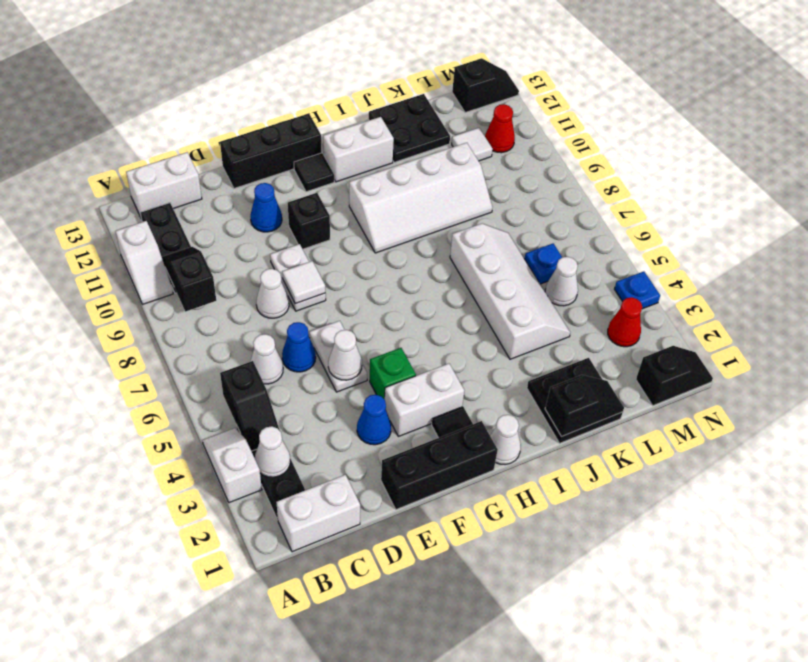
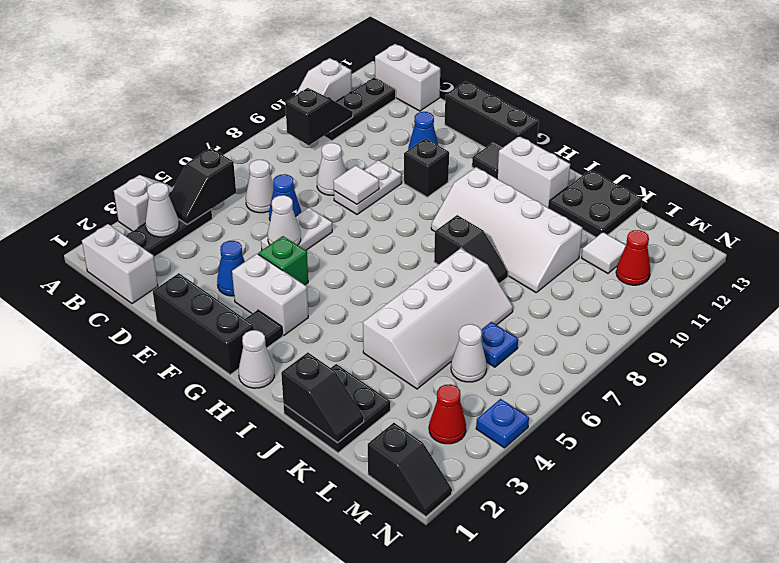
black 1x2 slope [452,58,519,113] -> black 1x2 slope moved to [434,215,508,284]

